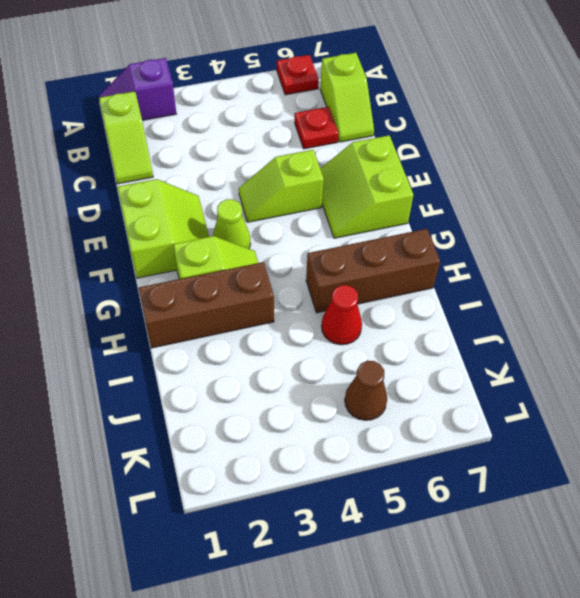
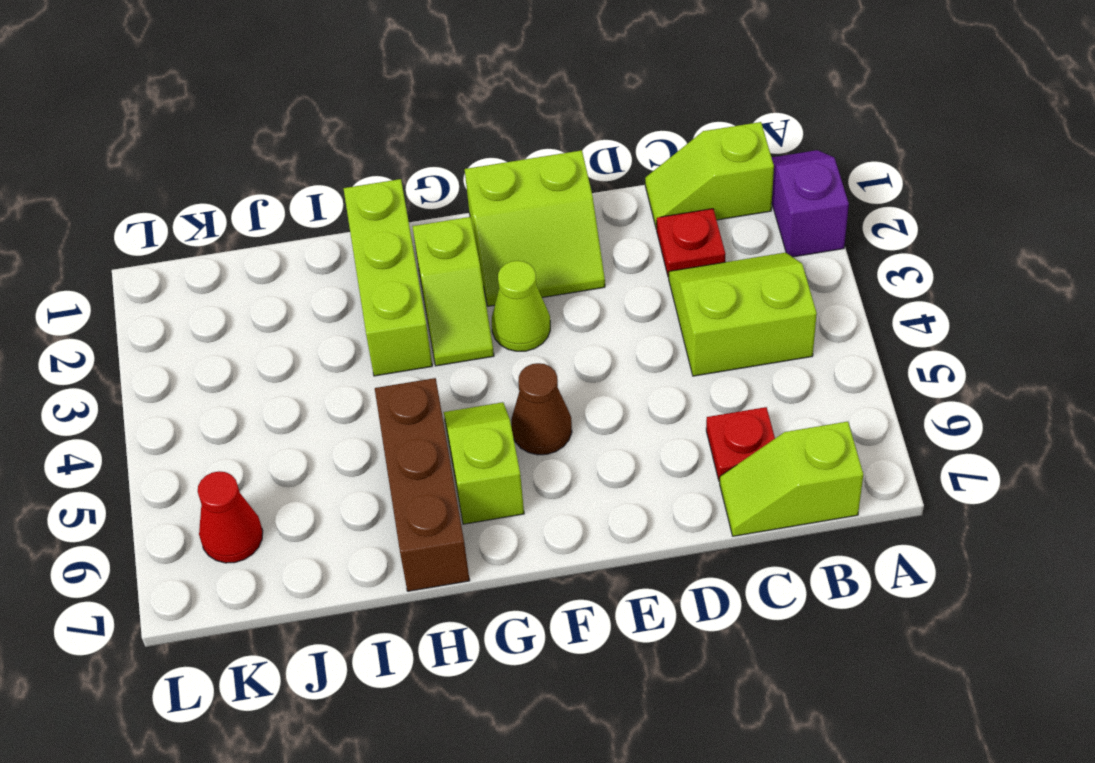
red 1x1 plate [277,55,319,95] -> red 1x1 plate moved to [656,209,725,277]
lime 1x2 slope [239,150,324,222] -> lime 1x2 slope moved to [444,402,524,524]
lime 2x2 slope [320,135,413,238] -> lime 2x2 slope moved to [669,253,817,376]
brown 1x3 brick [139,262,274,348] -> lime 1x3 brick [343,179,432,376]
red 1x1 cone [321,285,362,345] -> red 1x1 cone moved to [198,471,263,563]
brown 1x1 cone [345,361,387,420] -> brown 1x1 cone moved to [511,363,572,455]

